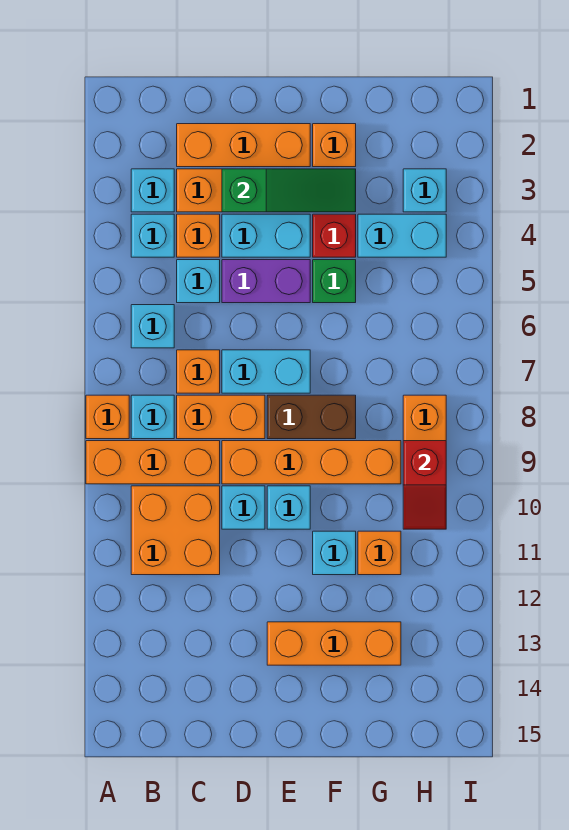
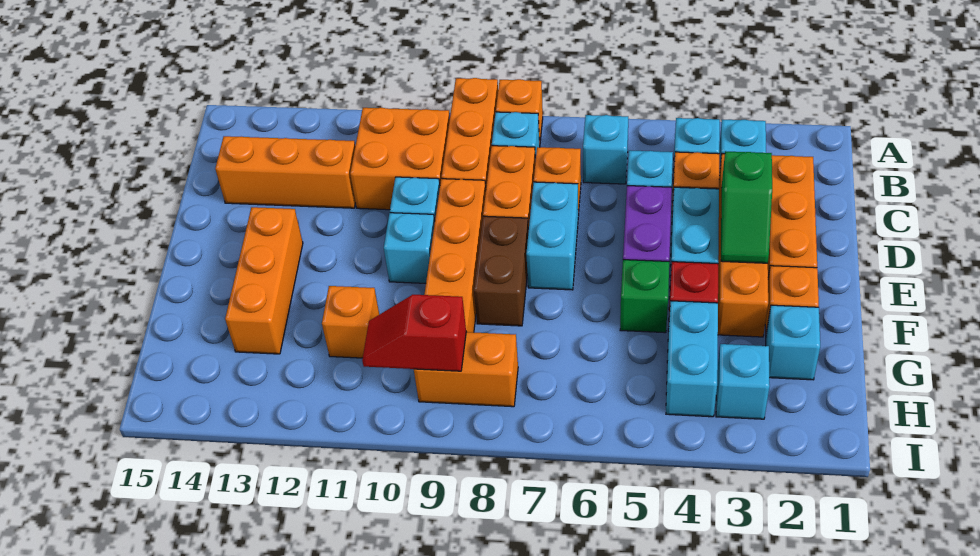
none -> orange 1x3 brick [215,136,356,208]
green 1x3 slope [222,169,356,212] -> green 1x2 slope [721,151,772,263]
cyan 1x1 brick [313,531,356,575] -> cyan 1x1 brick moved to [766,305,820,380]

